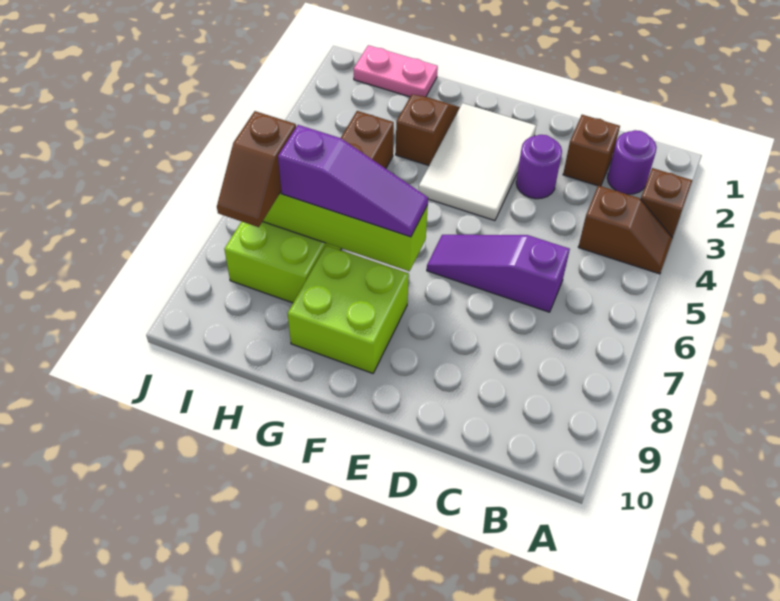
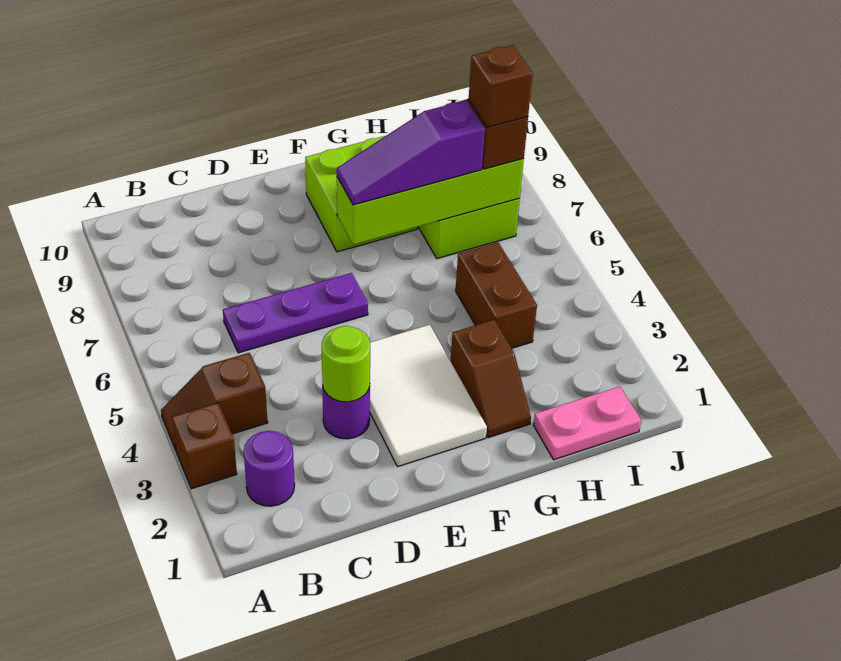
brown 1x1 brick [563,115,620,186] -> brown 1x1 brick moved to [469,45,533,127]
purple 1x3 slope [427,235,570,312] -> purple 1x3 plate [223,273,368,353]
none -> lime 1x1 round brick [322,326,370,402]

